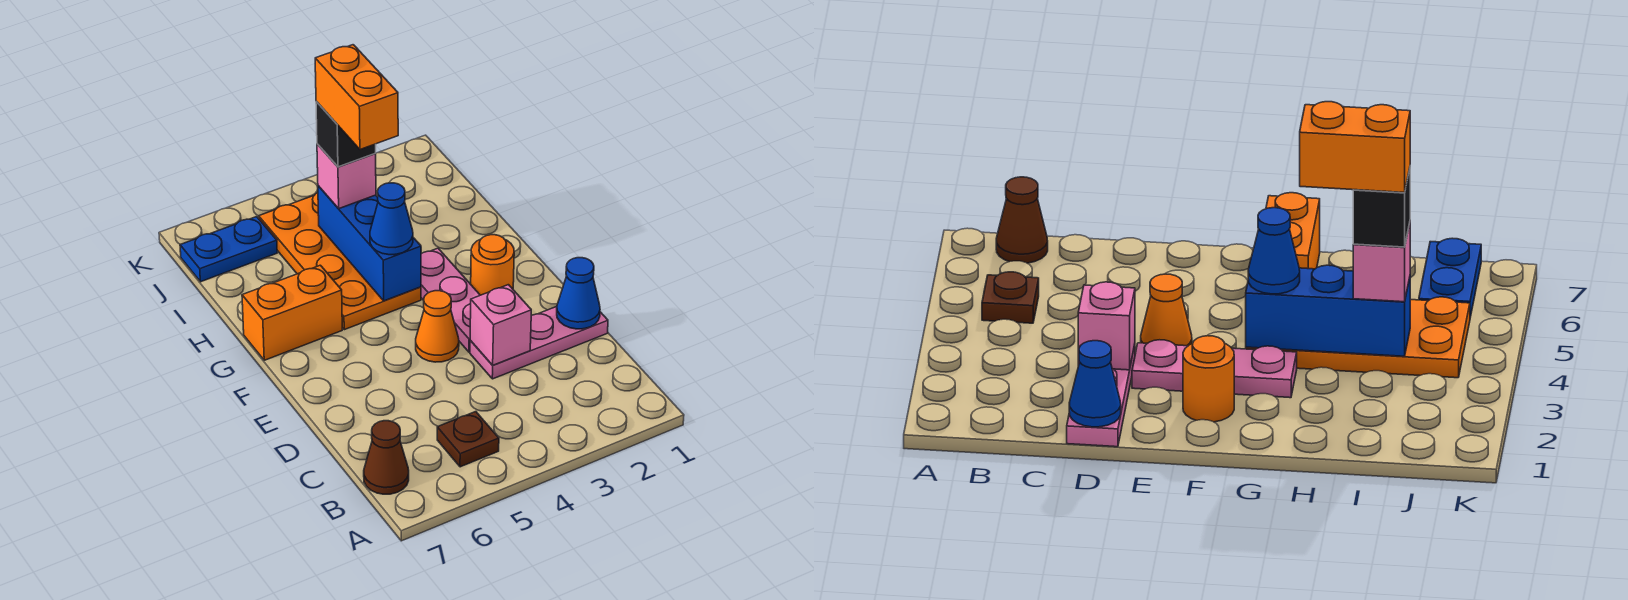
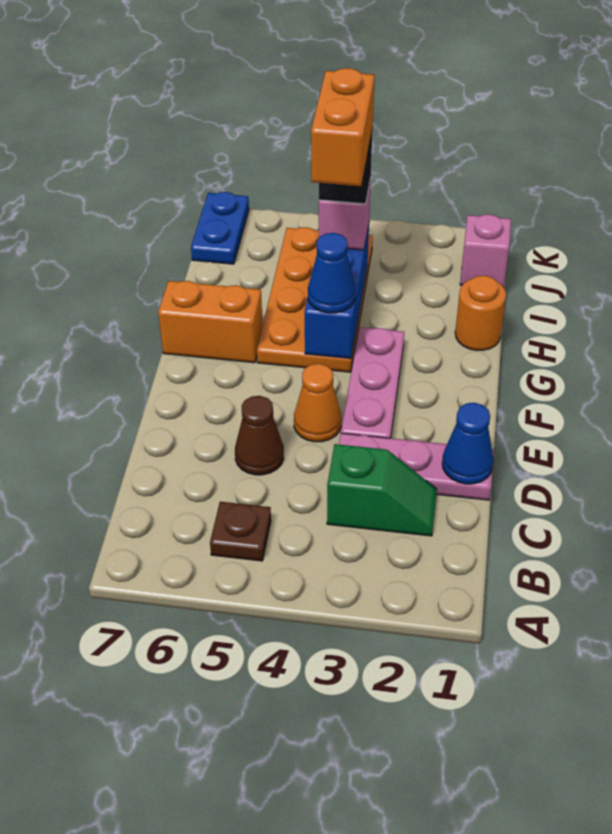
brown 1x1 cone [364,421,409,494] -> brown 1x1 cone moved to [235,396,284,475]
none -> green 1x2 slope [327,444,437,536]
pink 1x1 brick [470,285,531,365] -> pink 1x1 brick moved to [460,214,511,287]
orange 1x1 round brick [471,235,514,295] -> orange 1x1 round brick moved to [455,276,506,350]
blue 1x2 plate [180,217,277,282] -> blue 1x2 plate turned to [191,192,249,264]

